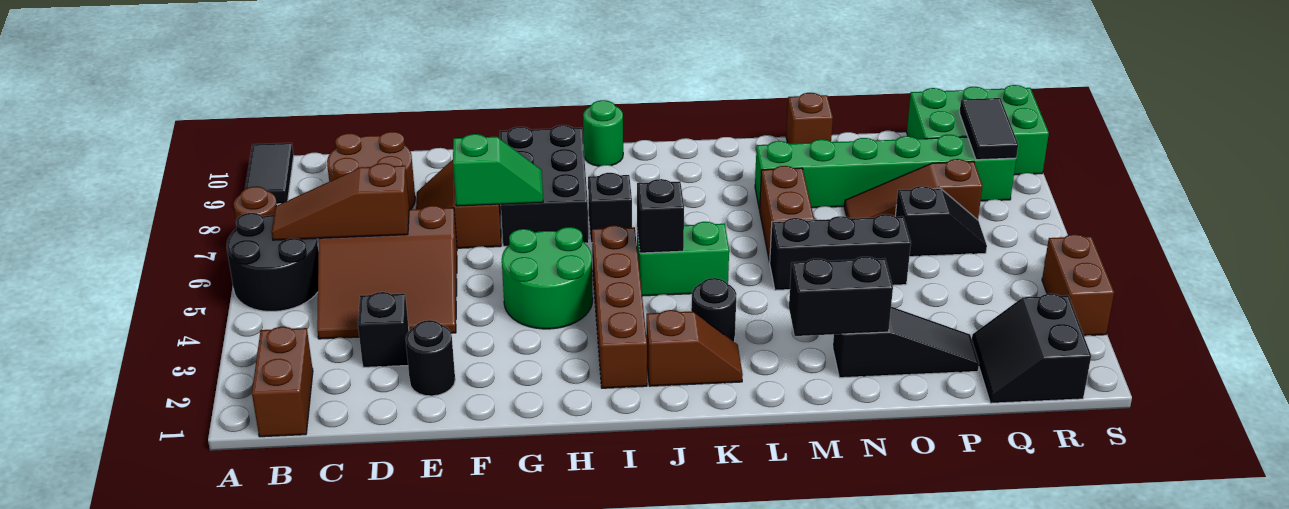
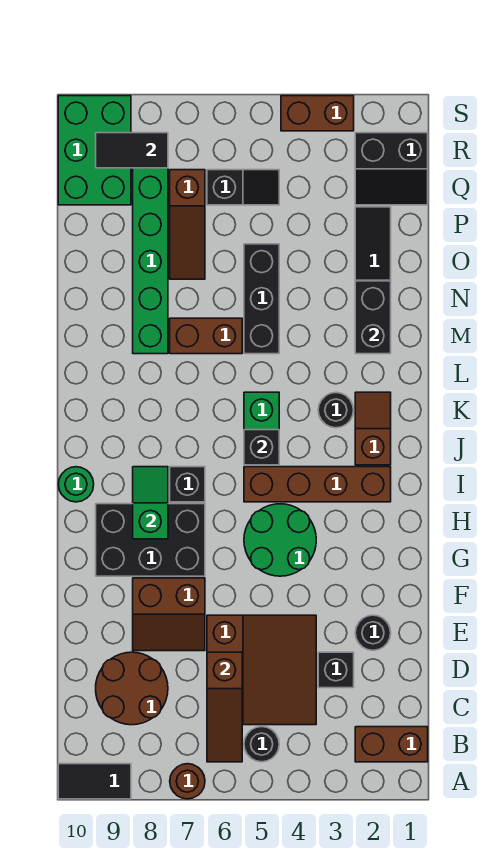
black 2x2 round brick [227,213,319,311] -> black 1x1 round brick [244,727,279,762]
green 1x2 slope [453,134,543,206] -> green 1x2 slope moved to [133,467,168,539]
brown 1x1 brick [786,93,833,144] -> none
black 1x2 slope [895,186,987,257] -> black 1x2 slope turned to [207,170,279,205]

